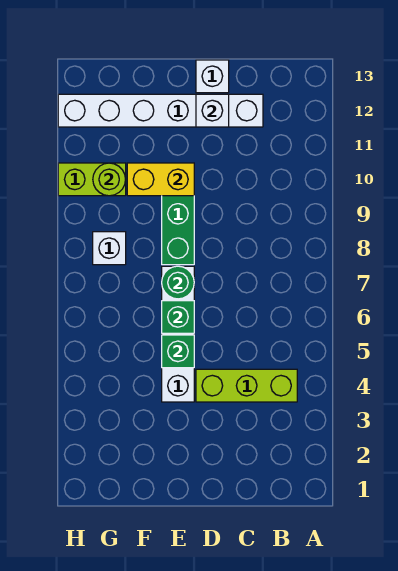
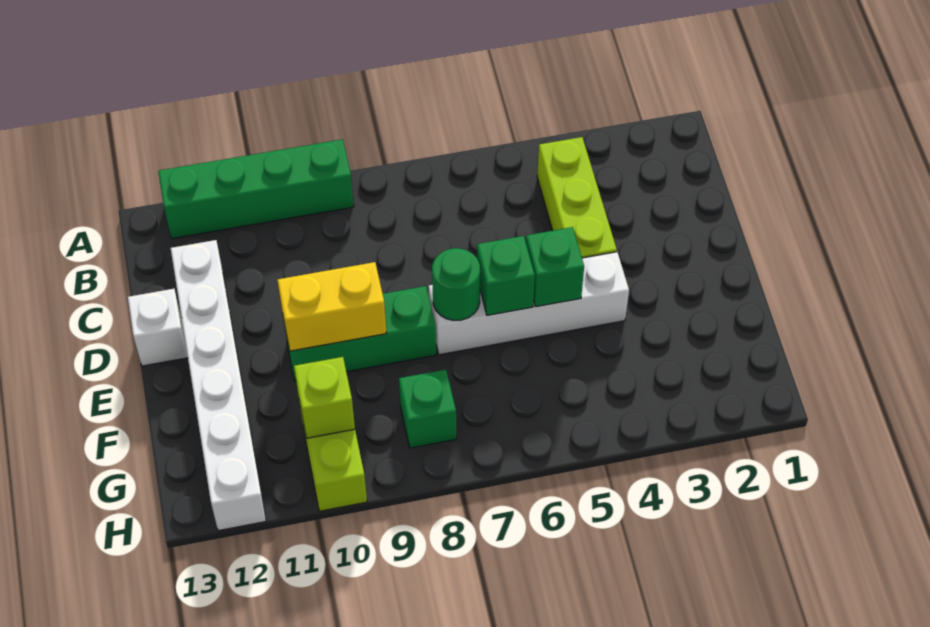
none -> green 1x4 brick [158,139,354,239]
white 1x1 brick [196,94,229,127] -> none
yellow 1x2 brick [127,163,194,196] -> yellow 1x2 brick turned to [278,262,386,351]
white 1x1 brick [93,232,126,265] -> green 1x1 brick [399,370,456,448]
lime 1x1 round brick [93,163,126,196] -> lime 1x1 brick [294,357,355,438]

